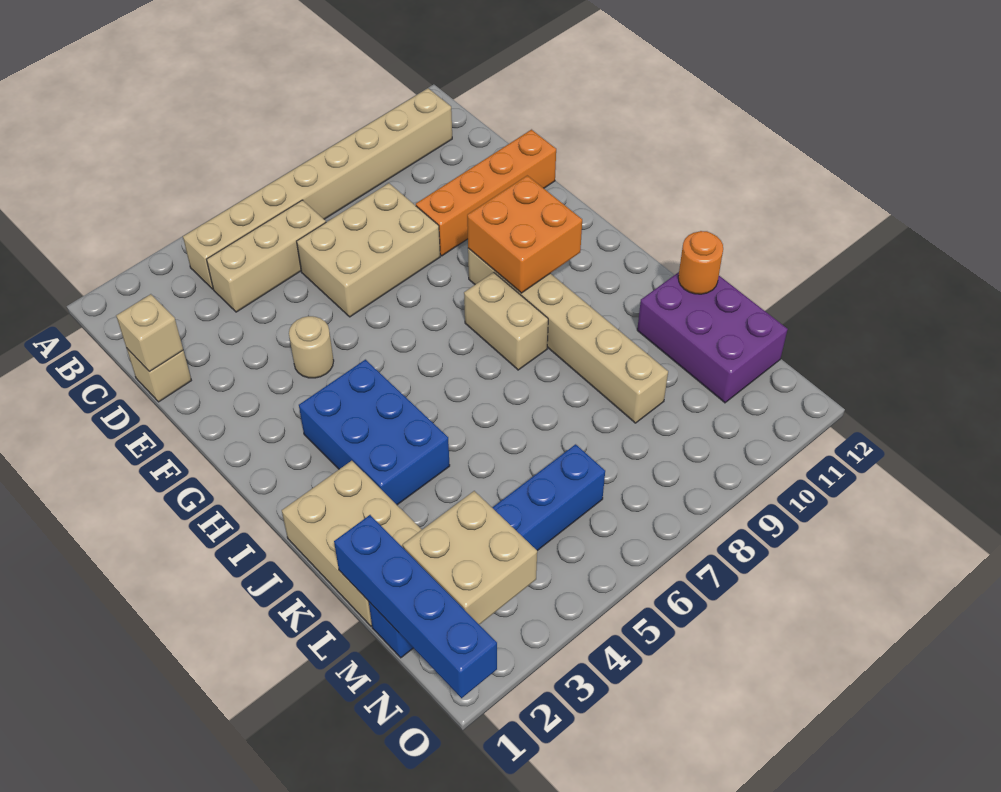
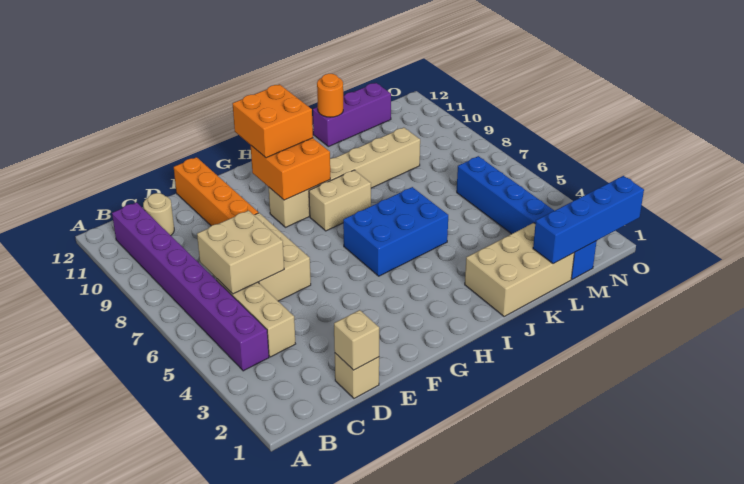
tan 1x8 brick [183,88,452,289] -> purple 1x8 brick [112,202,269,371]
tan 1x1 round brick [289,316,334,378] -> tan 1x1 round brick moved to [143,193,174,235]
none -> orange 2x2 brick [233,84,313,158]
blue 2x3 brick [299,360,450,505] -> blue 2x3 brick moved to [343,187,448,276]
purple 2x3 brick [637,272,788,403] -> purple 1x3 brick [313,83,391,147]
tan 2x2 brick [403,491,537,625] -> tan 2x2 brick moved to [197,211,284,294]

